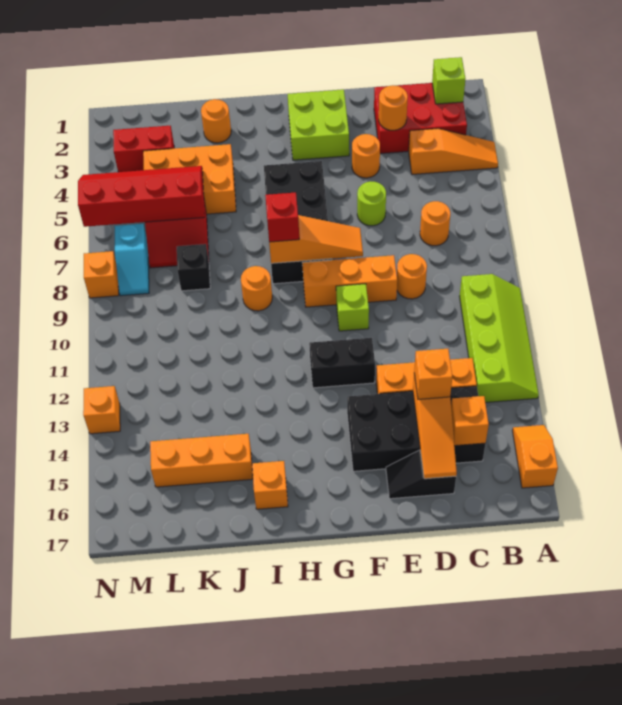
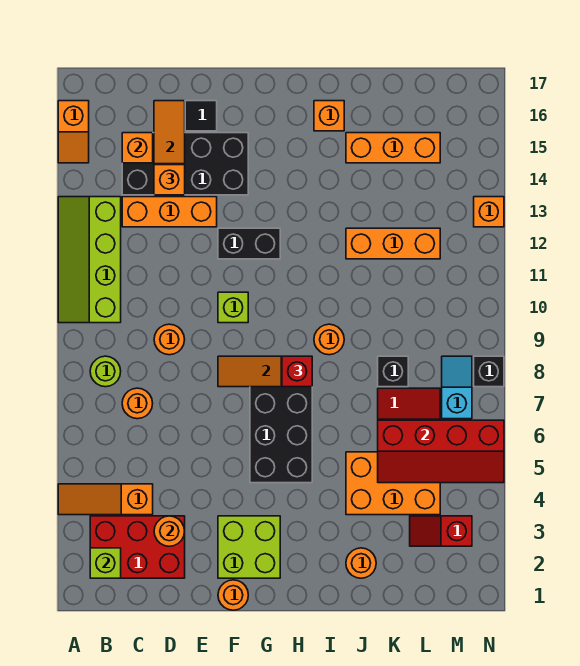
orange 1x1 round brick [352,134,380,178] -> orange 1x1 round brick moved to [218,580,248,610]
lime 1x1 round brick [357,181,386,226] -> lime 1x1 round brick moved to [90,356,121,387]
orange 1x3 brick [302,255,397,307] -> orange 1x3 brick moved to [346,228,440,259]
red 1x2 brick [113,126,174,172] -> red 1x2 slope [410,516,472,546]
orange 1x1 brick [84,251,119,298] -> black 1x1 brick [474,356,504,387]

